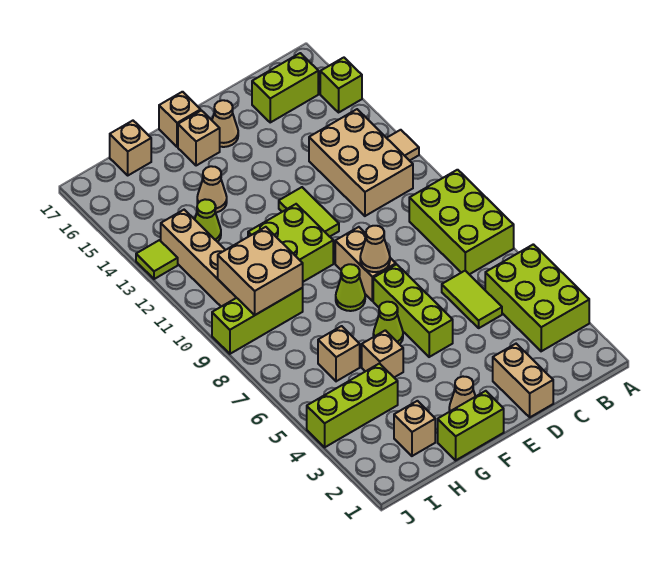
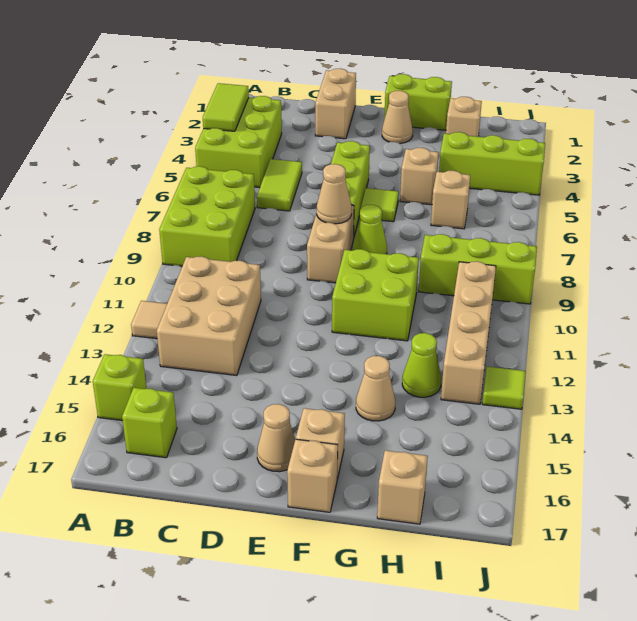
lime 1x2 brick [252,53,318,122] -> lime 1x1 brick [122,388,177,458]
lime 1x2 tile [279,187,339,237] -> lime 1x2 tile moved to [203,83,249,131]
lime 1x1 cone [373,302,403,344] -> lime 1x1 tile [361,188,399,222]
tan 2x2 brick [218,227,303,315] -> none

